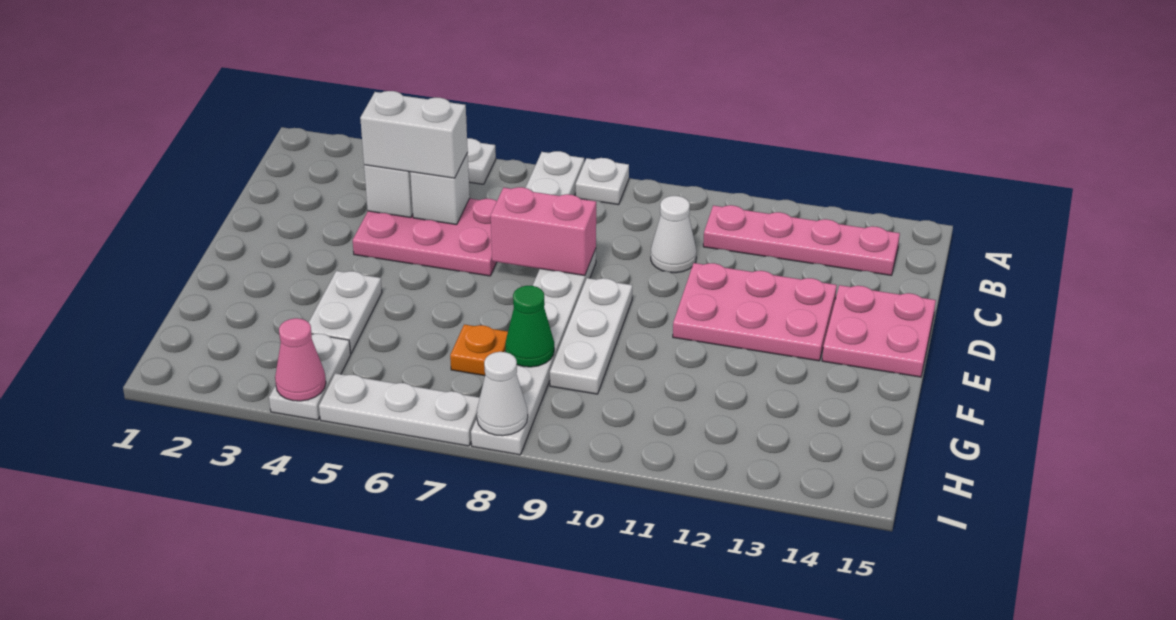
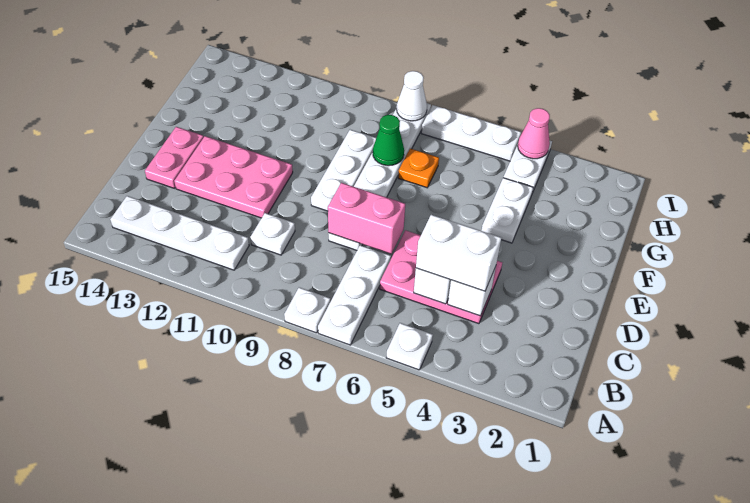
pink 1x4 plate [703,205,900,275] -> white 1x4 plate [110,196,249,270]
white 1x1 cone [651,196,697,273] -> white 1x1 plate [250,213,295,255]
pink 2x2 plate [822,285,936,377] -> pink 1x2 plate [145,127,204,188]

